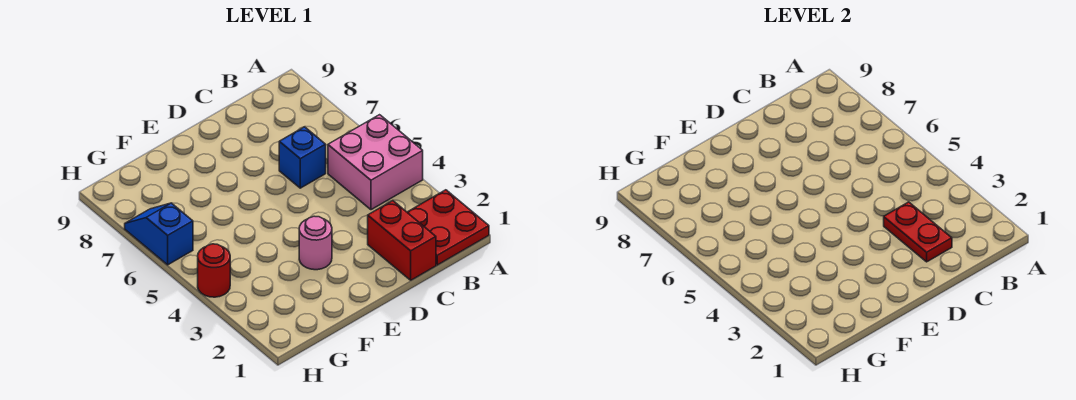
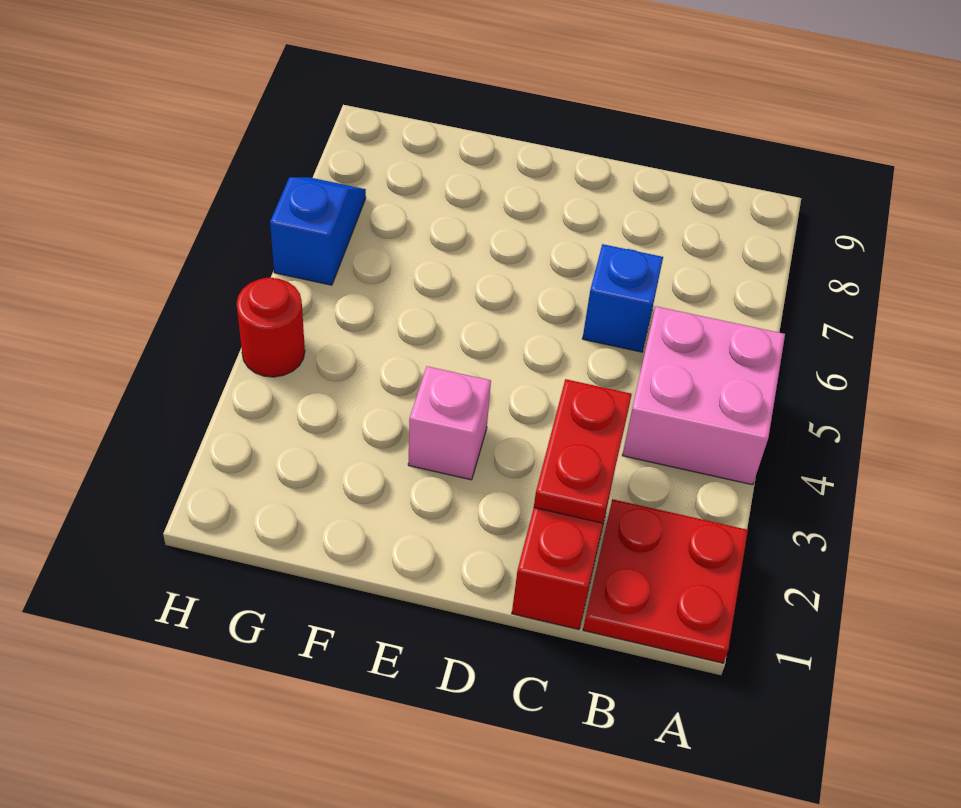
pink 1x1 round brick [299,216,332,270] -> pink 1x1 brick [408,366,491,480]

